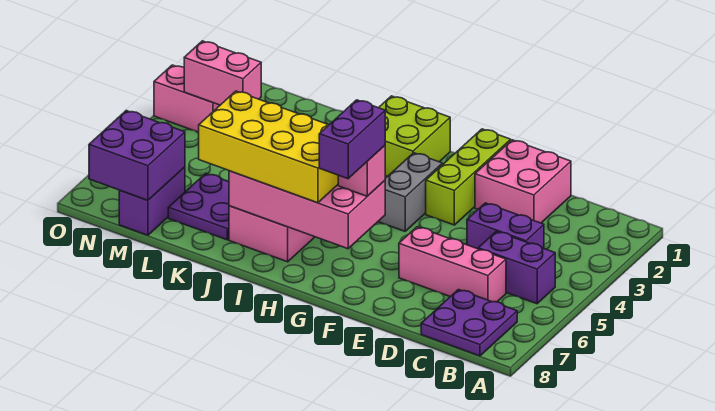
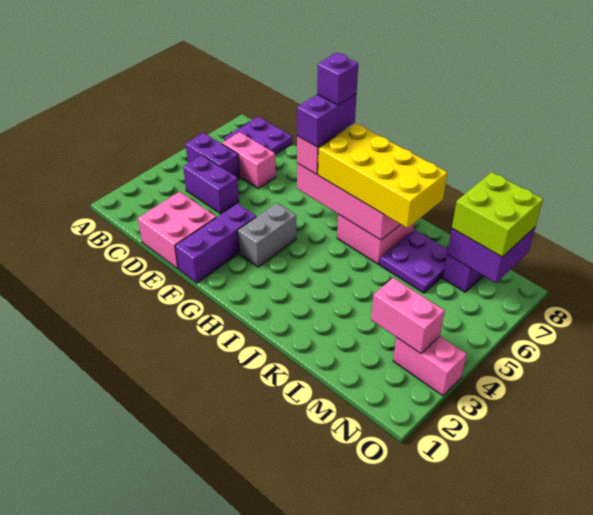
pink 1x3 brick [399,227,506,302] -> pink 1x2 brick [222,132,276,188]
lime 1x3 brick [426,129,511,225] -> purple 1x3 brick [175,204,256,283]
none -> purple 1x1 brick [317,53,358,105]
lime 2x2 brick [379,96,450,177] -> lime 2x2 brick moved to [452,172,543,257]

